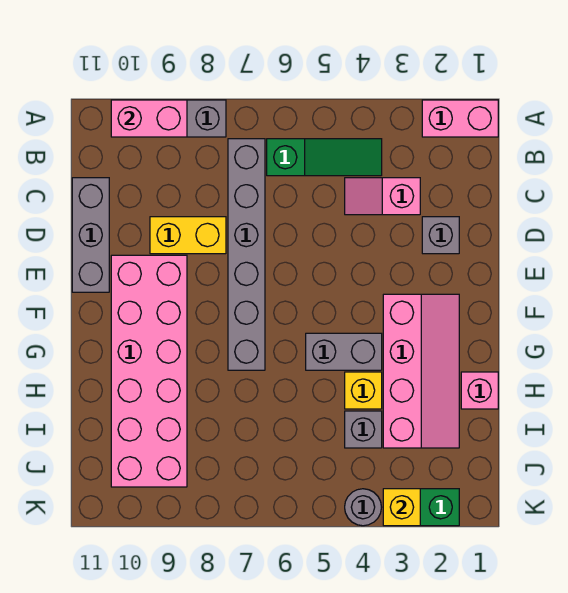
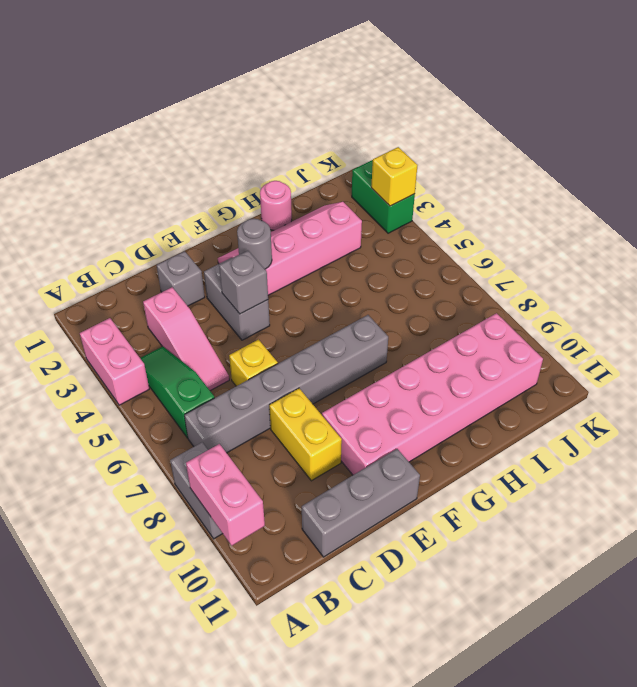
pink 1x2 brick [422,100,498,137] -> pink 1x2 brick moved to [80,318,149,405]
pink 1x2 slope [345,178,420,215] -> pink 1x3 slope [143,287,229,391]
grey 1x2 brick [306,333,382,370] -> grey 1x2 brick moved to [204,258,270,340]
pink 1x1 brick [461,372,498,409] -> pink 1x1 round brick [260,181,292,230]
yellow 1x1 brick [345,372,382,409] -> yellow 1x1 brick moved to [229,340,278,386]
grey 1x1 brick [345,411,382,448] -> grey 1x1 brick moved to [219,251,268,314]
grey 1x1 round brick [345,489,382,526] -> grey 1x1 round brick moved to [237,219,272,269]

